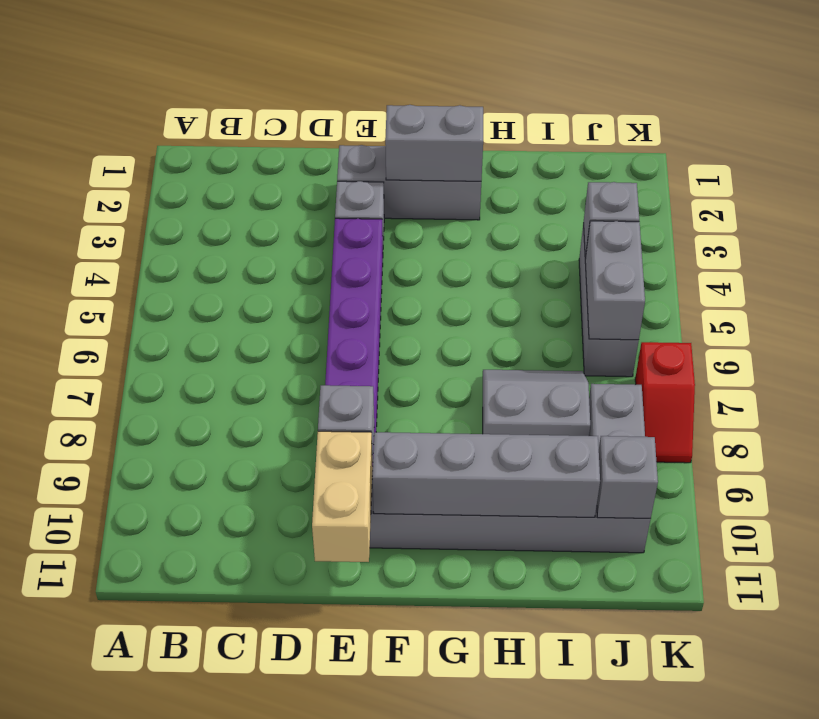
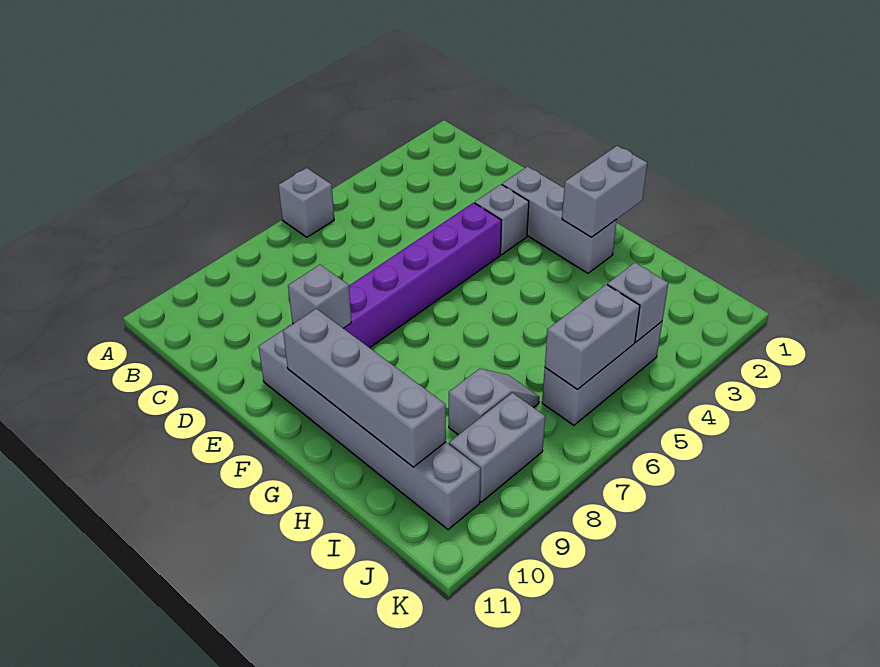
tan 1x2 brick [312,431,373,562] -> none
grey 1x2 brick [385,105,483,181] -> grey 1x2 brick turned to [562,146,647,237]
grey 2x2 slope [483,370,590,436] -> grey 1x2 slope [449,369,539,435]
grey 1x1 brick [597,436,658,518] -> grey 1x1 brick moved to [278,168,334,237]
red 1x2 slope [635,342,695,463] -> none

